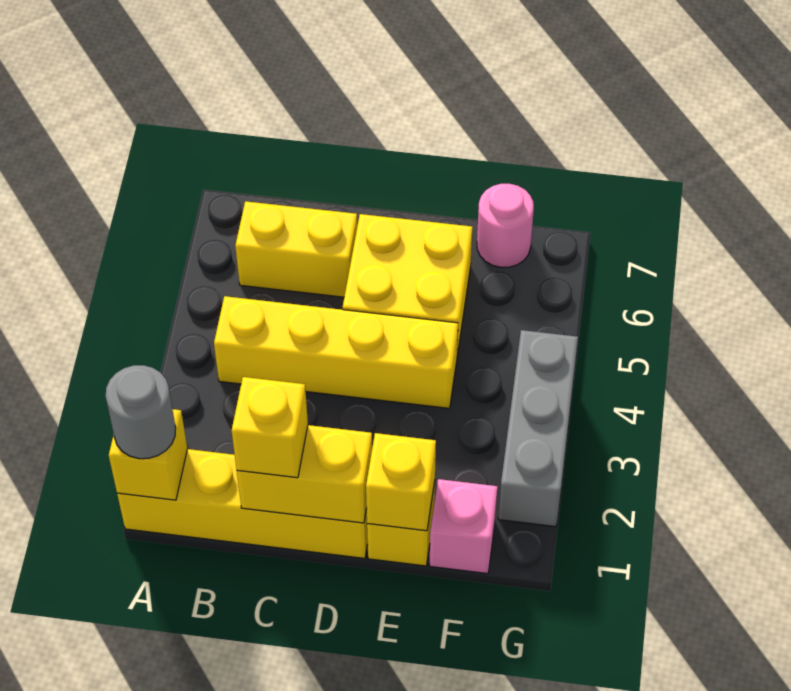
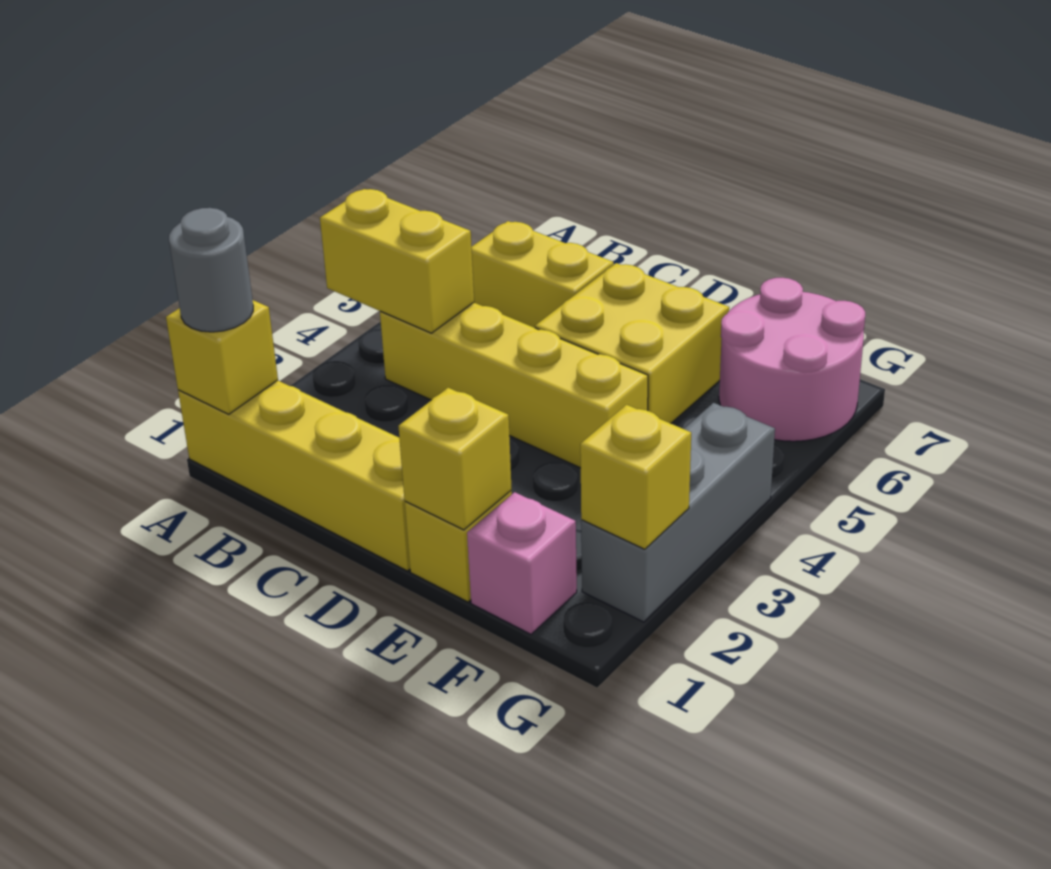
yellow 1x2 brick [237,425,372,523] -> yellow 1x2 brick moved to [320,189,474,333]
yellow 1x1 brick [232,377,308,478] -> yellow 1x1 brick moved to [580,405,691,549]
pink 1x1 round brick [477,184,534,267] -> pink 2x2 round brick [719,278,865,441]

